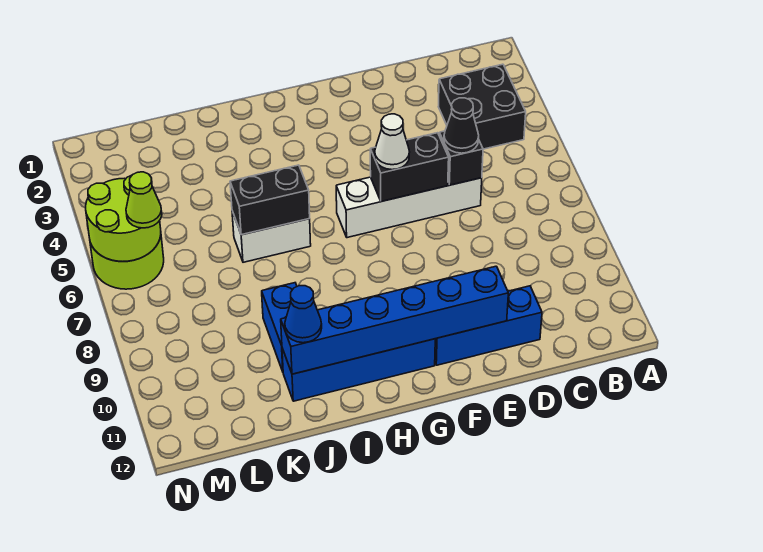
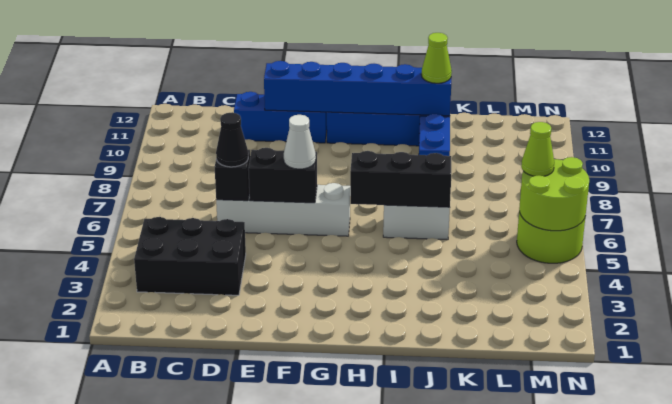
black 2x2 brick [438,64,526,149] -> black 2x3 brick [134,217,246,295]
black 1x2 brick [230,165,310,235] -> black 1x3 brick [350,151,451,207]
blue 1x1 cone [285,286,322,343] -> lime 1x1 cone [421,33,452,83]

